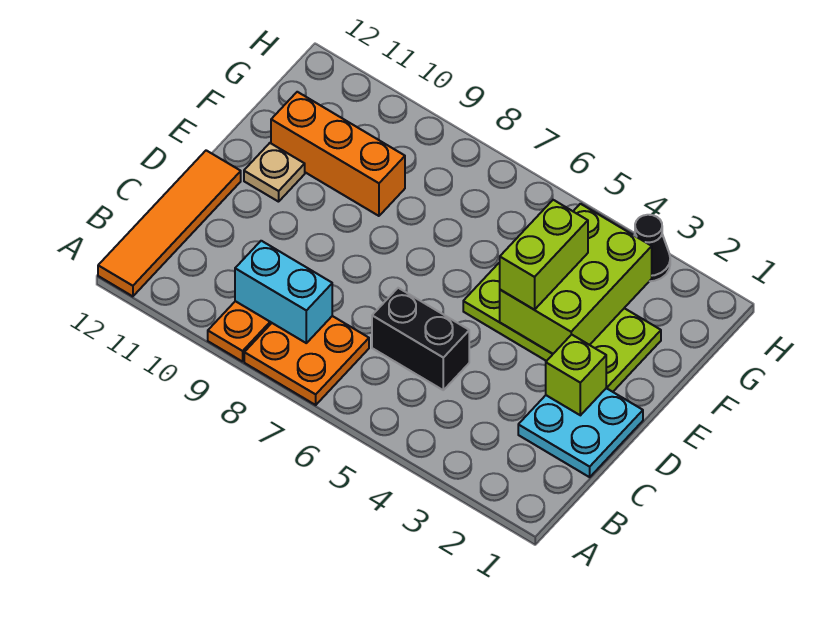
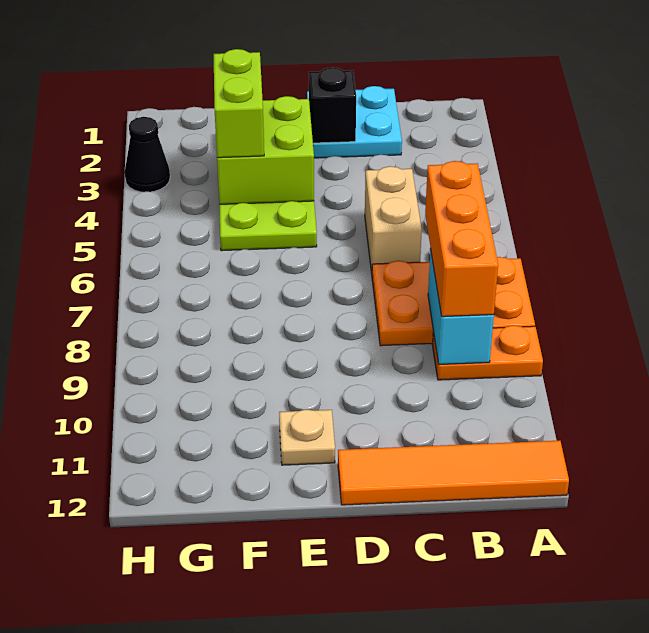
orange 2x2 plate [244,316,369,405] -> orange 2x3 plate [372,257,535,346]
black 1x2 brick [372,288,469,390] -> tan 1x2 brick [365,166,422,273]
lime 1x1 brick [546,335,606,415] -> black 1x1 brick [309,68,356,143]
lime 2x3 brick [500,204,652,354] -> lime 2x2 brick [217,96,314,204]
lime 1x2 brick [500,200,588,310] -> lime 1x2 brick turned to [213,49,264,158]
orange 1x3 brick [271,92,405,216] -> orange 1x3 brick moved to [425,161,498,317]

